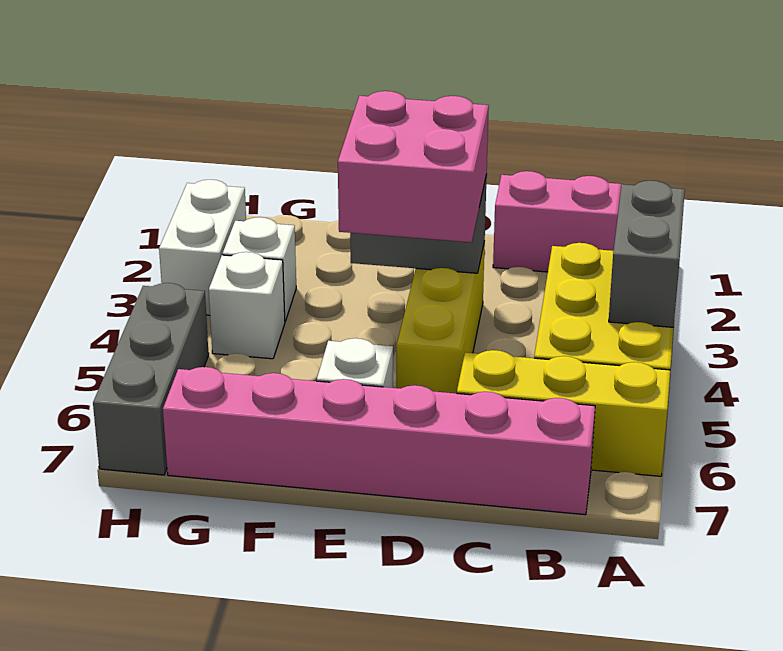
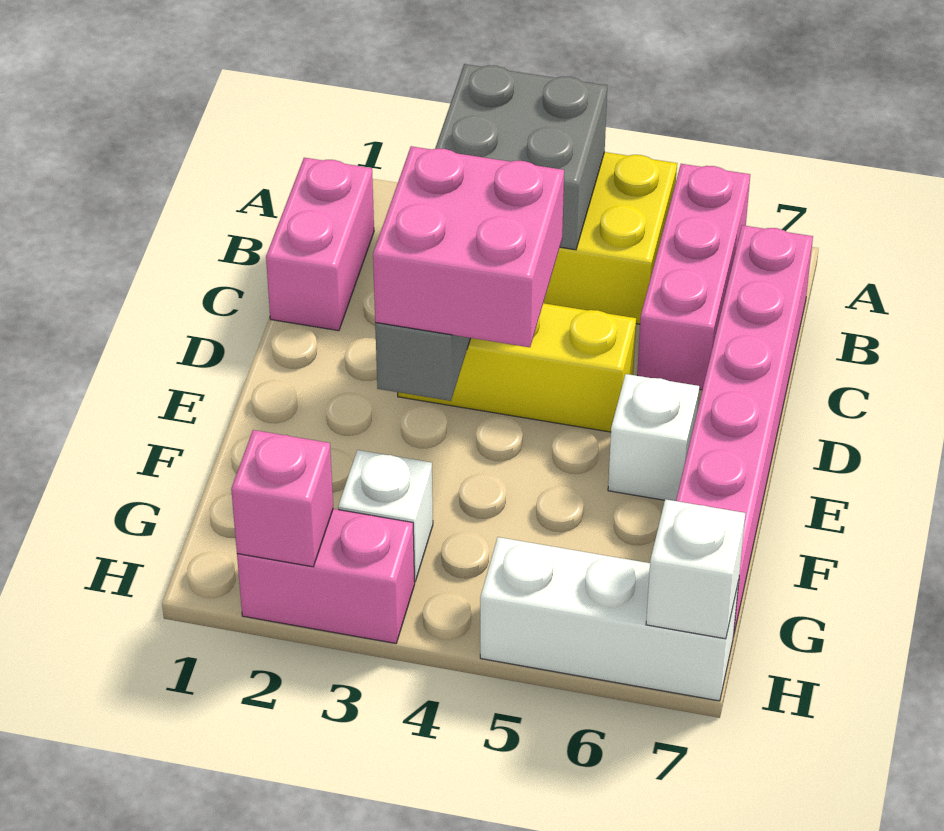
grey 1x2 brick [609,181,685,327] -> grey 2x2 brick [435,64,607,250]
yellow 1x3 brick [457,350,670,476] -> pink 1x3 brick [637,164,750,390]
white 1x1 brick [209,252,285,359] -> white 1x1 brick moved to [646,499,745,639]
white 1x2 brick [159,180,246,315] -> pink 1x2 brick [237,509,415,643]
none -> pink 1x1 brick [231,430,333,567]
grey 1x3 brick [93,283,209,475] -> white 1x3 brick [480,537,739,701]

